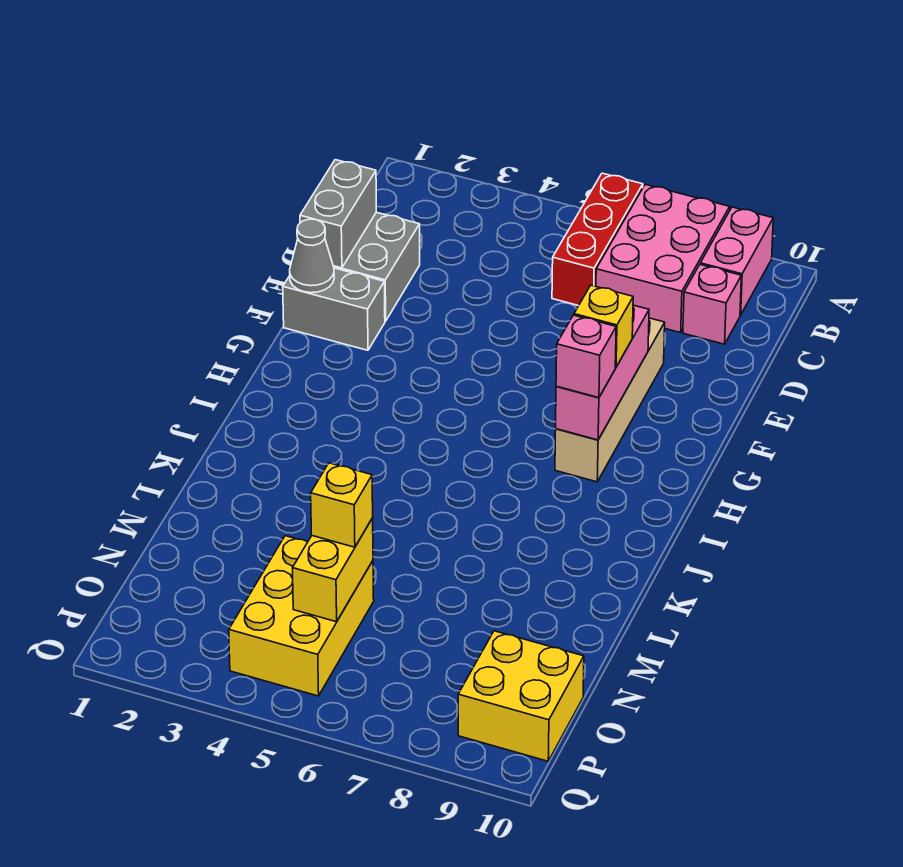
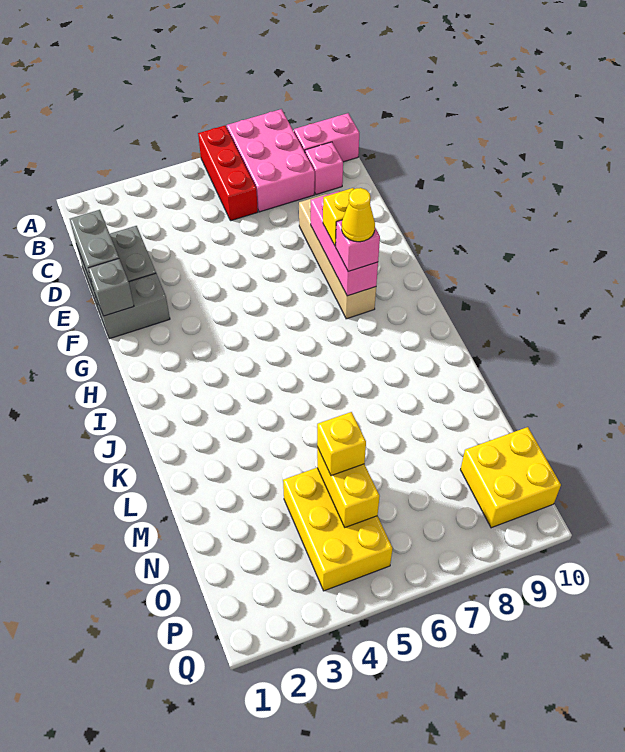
pink 1x2 brick [700,207,773,315] -> pink 1x2 brick turned to [294,113,359,162]
grey 1x1 cone [290,219,334,293] -> grey 1x1 brick [88,259,134,316]
none -> yellow 1x1 cone [342,188,375,242]

